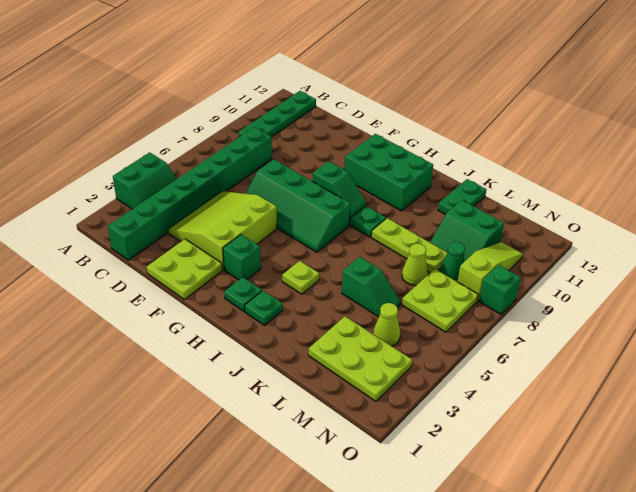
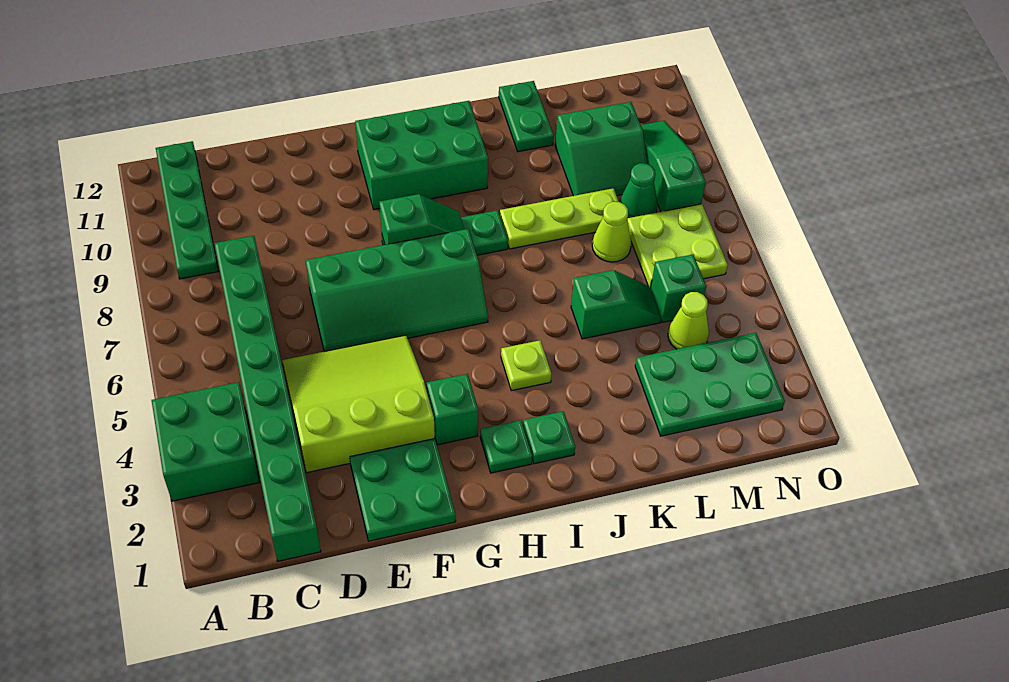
green 2x2 slope [113,152,177,209] -> green 2x2 brick [152,382,259,501]
lime 3x3 slope [168,191,277,270] -> lime 3x3 slope turned to [282,335,435,473]
lime 2x2 plate [147,239,223,299] -> green 2x2 plate [350,439,456,541]
lime 2x3 plate [308,317,412,401] -> green 2x3 plate [635,333,785,436]
lime 1x3 slope [458,242,523,301] -> green 1x3 slope [641,121,705,212]
green 1x1 brick [479,265,521,314] -> green 1x1 brick moved to [650,254,706,322]

